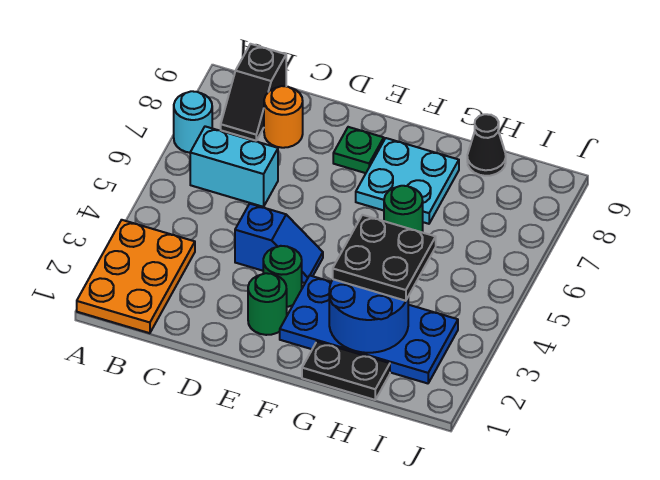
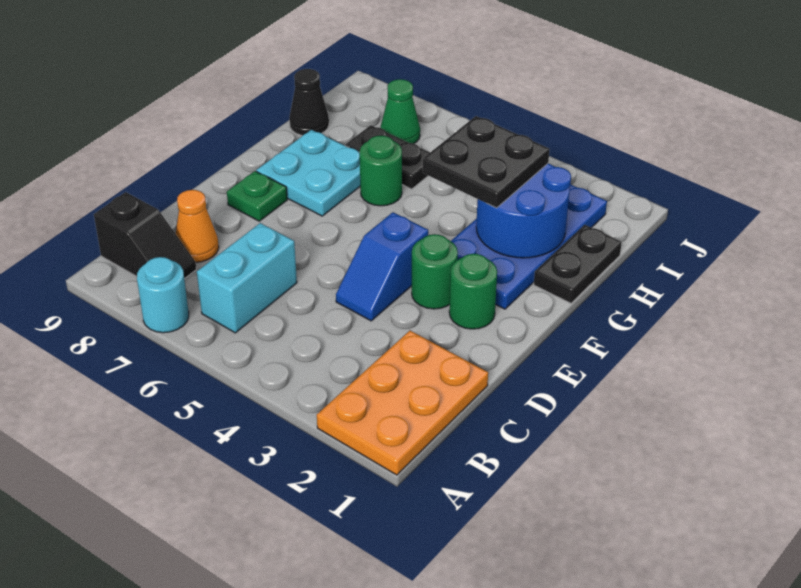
orange 2x3 plate [77,220,195,333] -> orange 2x3 plate turned to [317,331,488,475]
orange 1x1 round brick [264,86,303,148] -> orange 1x1 cone [176,190,219,262]
blue 1x2 slope [235,204,323,283] -> blue 1x2 slope turned to [336,212,428,321]
none -> black 1x2 plate [345,125,430,189]
none -> green 1x1 cone [380,79,420,144]

